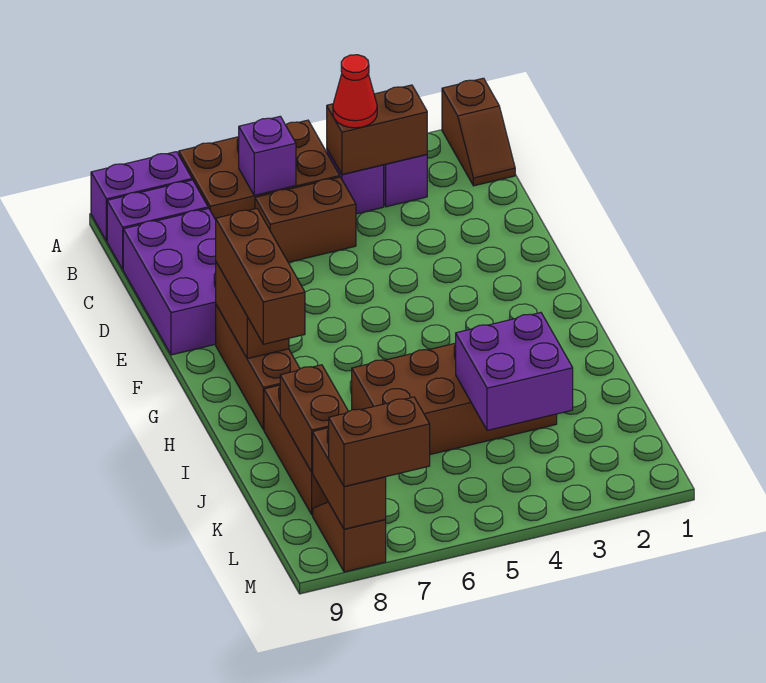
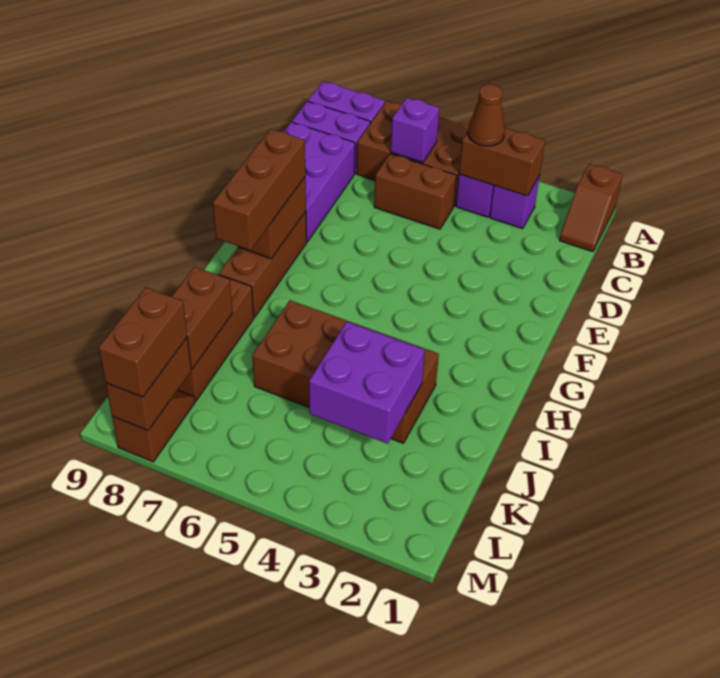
red 1x1 cone [333,55,377,128] -> brown 1x1 cone [468,84,505,146]
brown 1x2 brick [329,397,430,487] -> brown 1x2 brick turned to [99,288,187,397]

